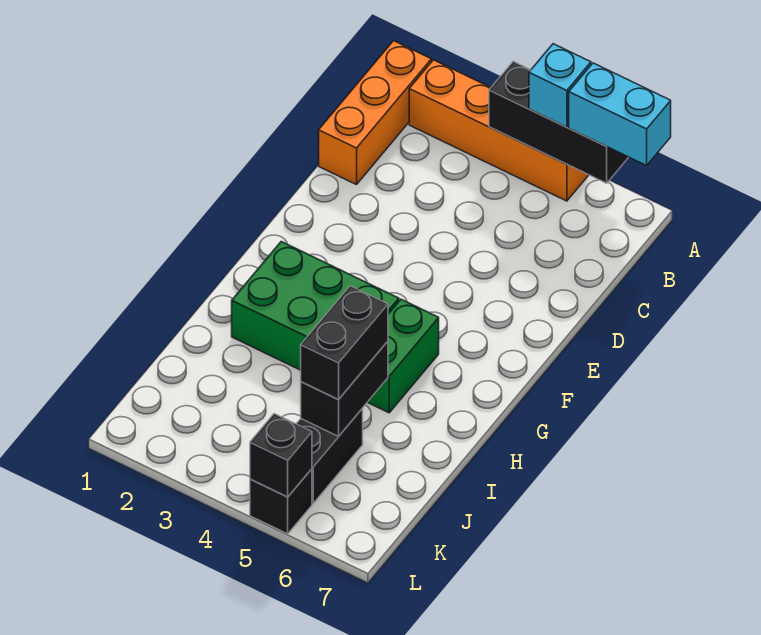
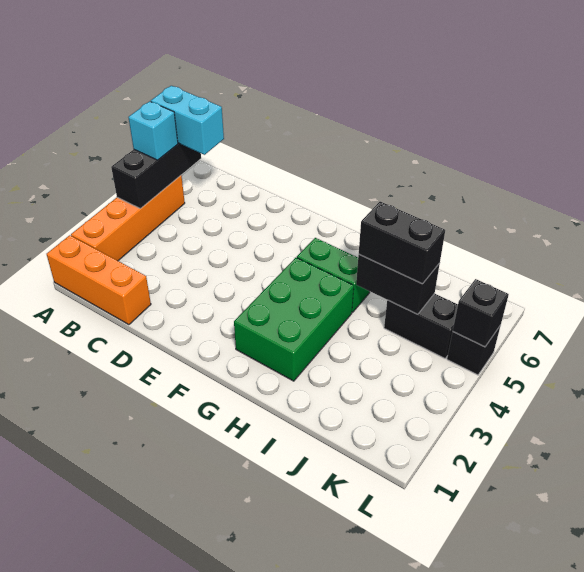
cyan 1x2 brick [569,63,671,166] -> cyan 1x2 brick turned to [151,86,224,155]

